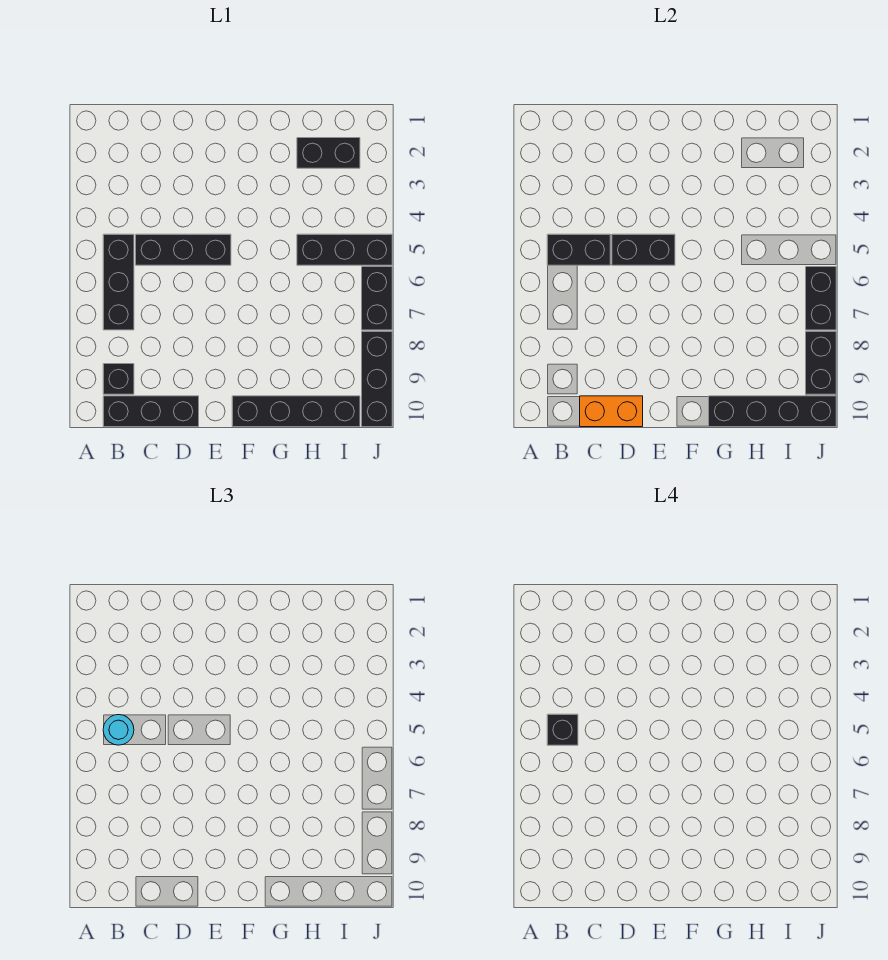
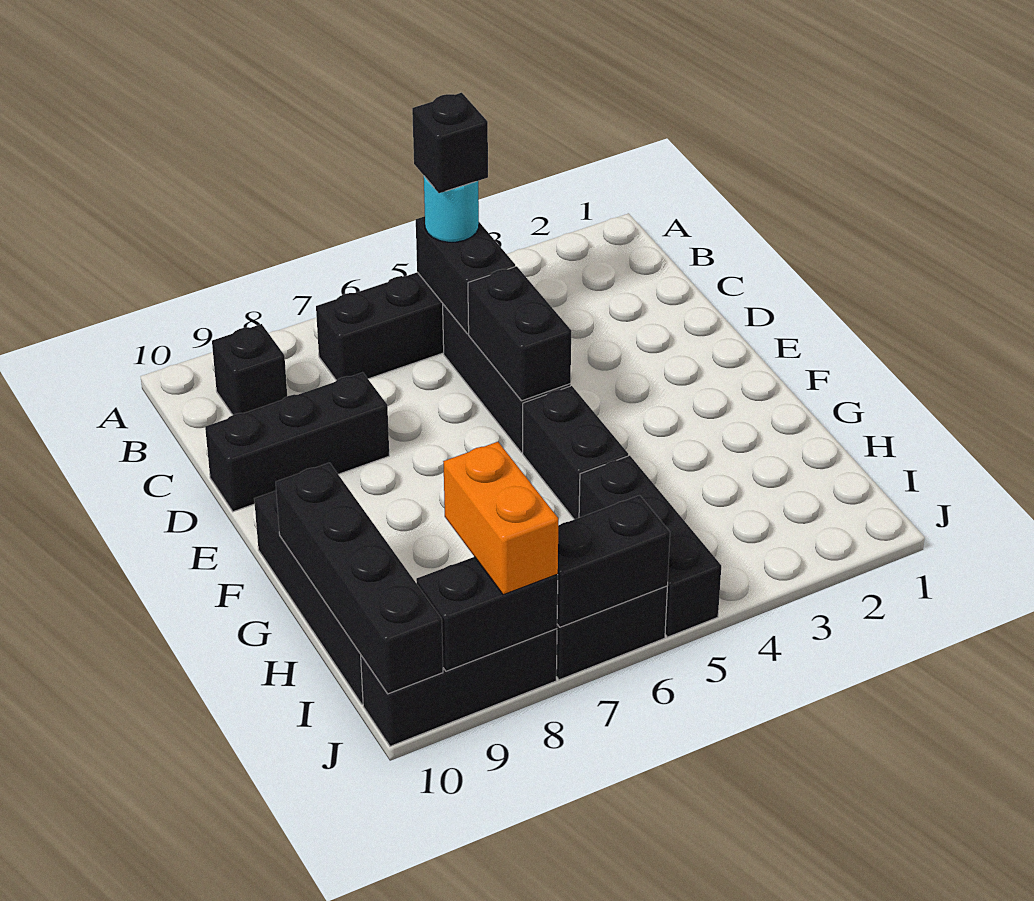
black 1x3 brick [103,396,199,427] -> black 1x3 brick turned to [205,372,389,512]
orange 1x2 brick [580,396,643,427] -> orange 1x2 brick moved to [443,442,558,595]
black 1x2 brick [297,138,360,168] -> black 1x2 brick moved to [523,386,628,519]

